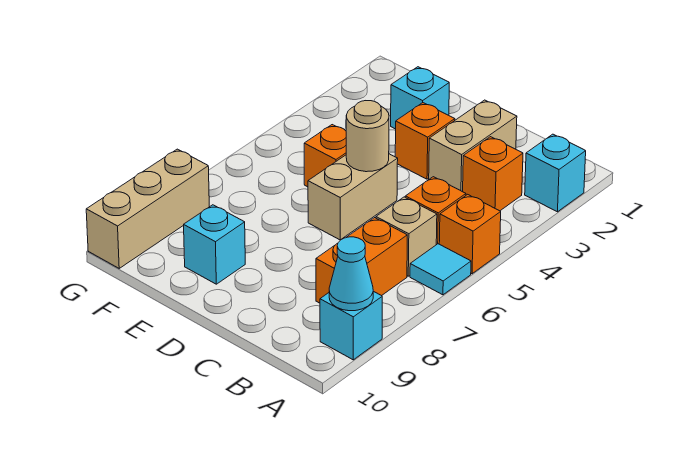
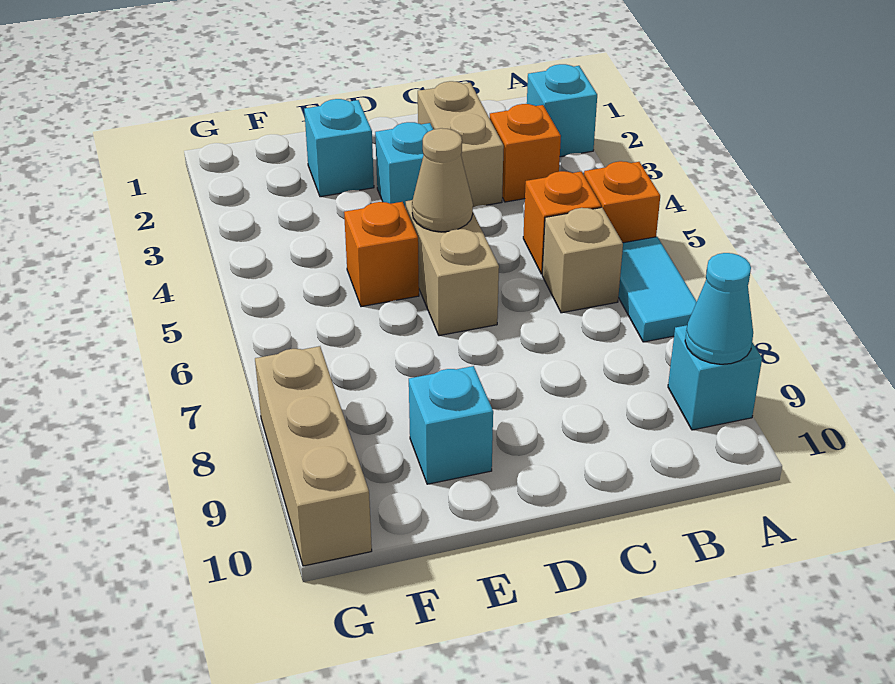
cyan 1x1 tile [410,244,471,295] -> cyan 1x2 tile [618,237,697,342]
orange 1x2 brick [316,218,407,303] -> none
orange 1x1 brick [395,103,455,179] -> cyan 1x1 brick [375,122,433,208]
tan 1x1 round brick [346,101,389,172] -> tan 1x1 cone [412,128,473,232]

